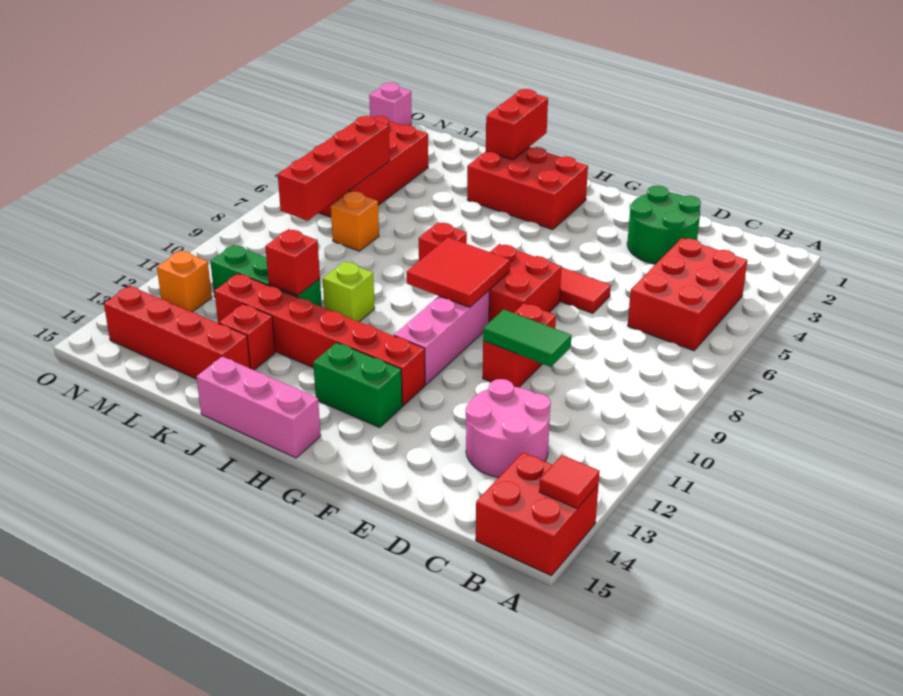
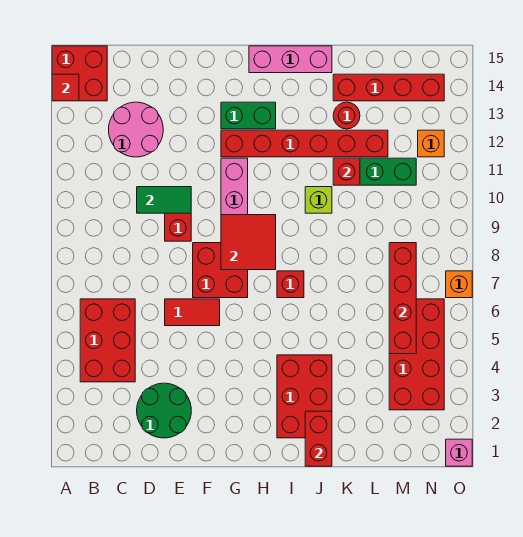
red 2x3 brick [467,147,588,230] -> red 2x3 brick turned to [277,355,332,438]
red 1x1 brick [219,304,275,370] -> red 1x1 round brick [333,102,360,129]
orange 1x1 brick [331,191,379,251] -> orange 1x1 brick moved to [446,271,472,298]

